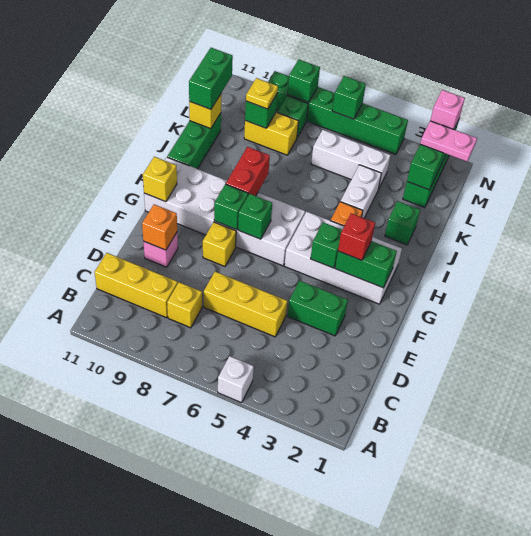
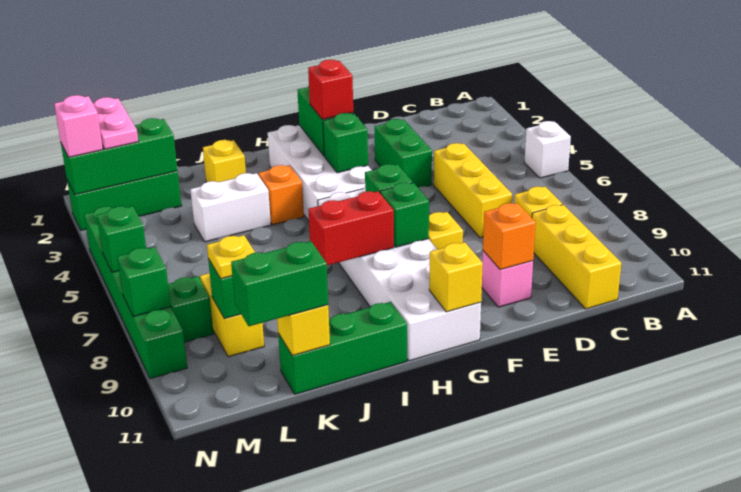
green 1x1 brick [385,201,420,245] -> yellow 1x1 brick [203,140,246,182]
white 1x3 brick [311,130,390,188] -> none

